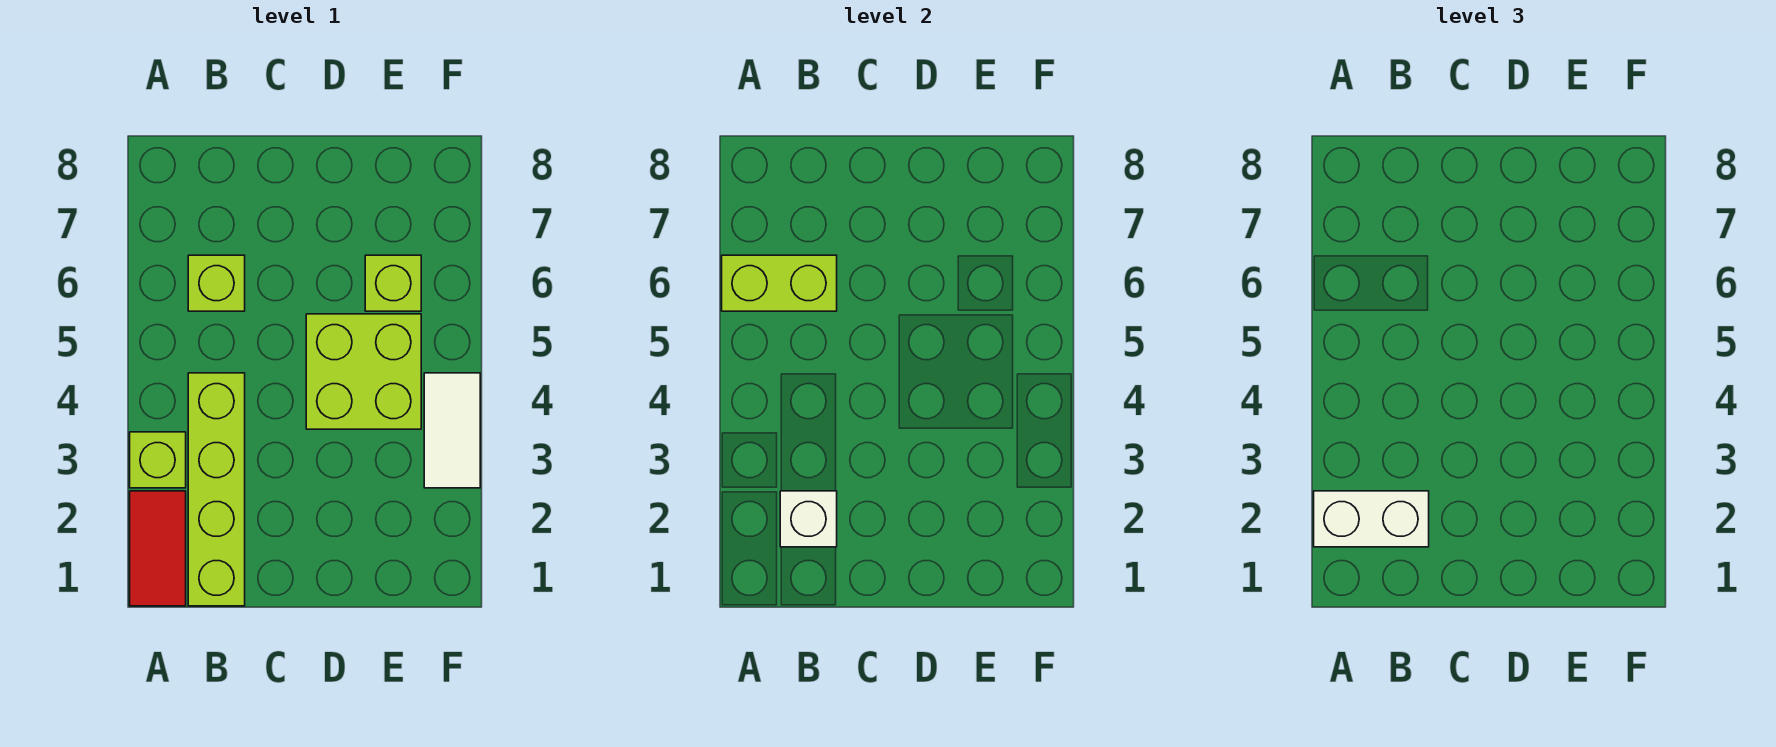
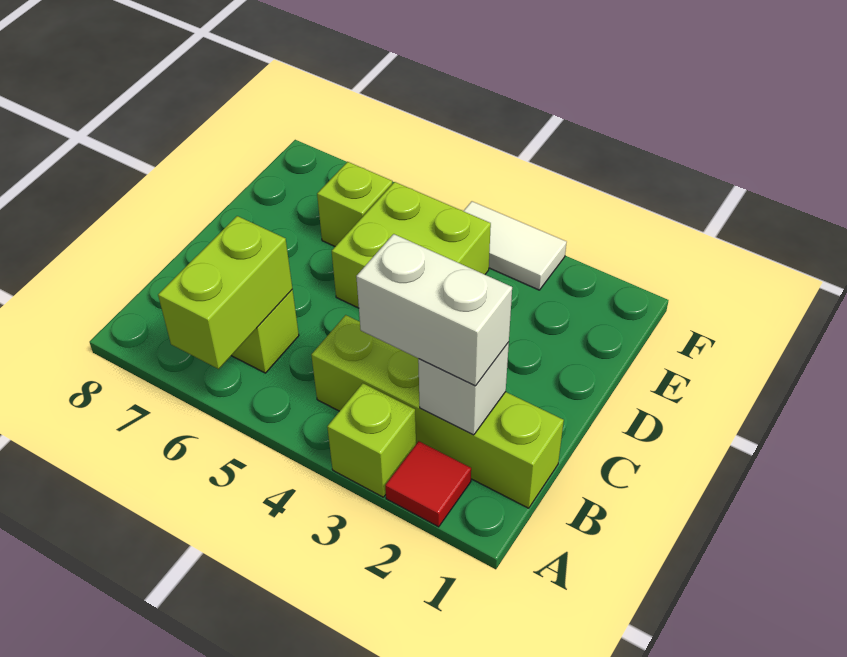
red 1x2 tile [130,491,186,606] -> red 1x1 tile [385,441,471,527]
white 1x2 brick [1314,491,1429,547] -> white 1x2 brick turned to [356,234,512,386]

